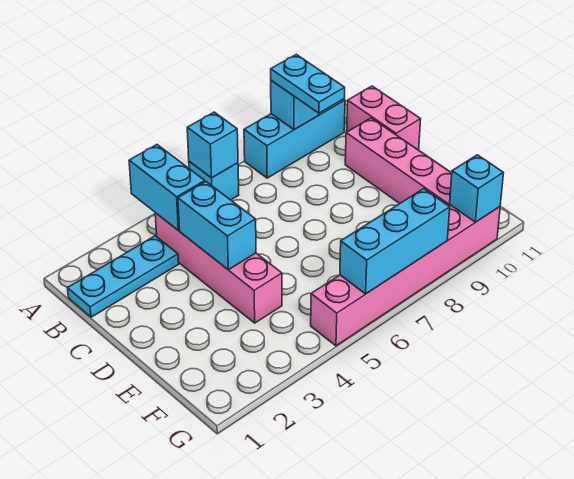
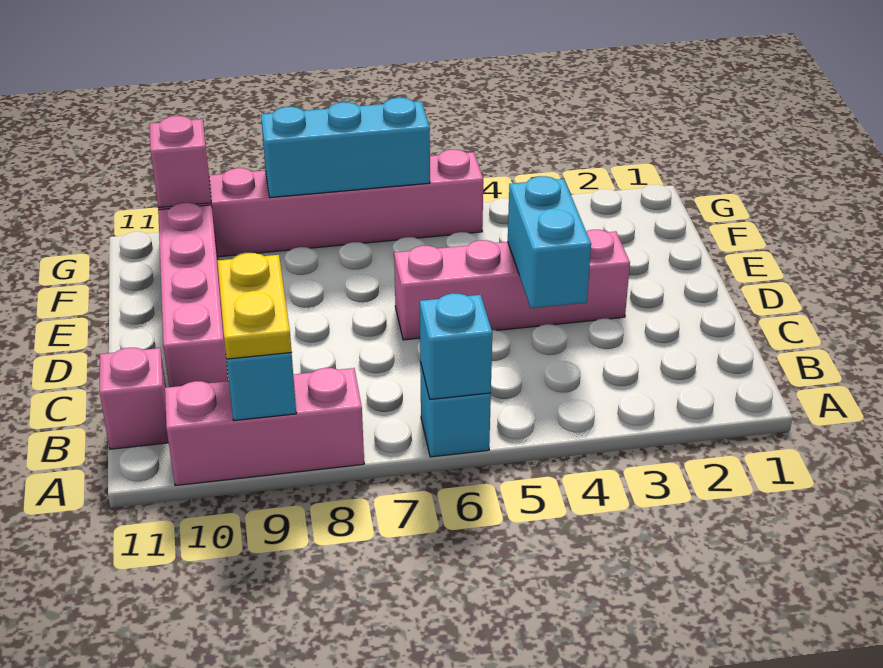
cyan 1x2 brick [129,145,205,230] -> none
cyan 1x3 brick [244,99,345,178] -> pink 1x3 brick [165,368,364,486]
cyan 1x2 plate [271,54,345,113] -> yellow 1x2 plate [217,253,292,359]
cyan 1x3 plate [68,236,179,317] -> none
pink 1x4 brick [155,213,282,323] -> pink 1x4 brick turned to [394,230,630,340]
pink 1x2 brick [347,86,421,150] -> pink 1x1 brick [99,348,169,449]
cyan 1x1 brick [450,155,503,222] -> pink 1x1 brick [150,116,211,208]

